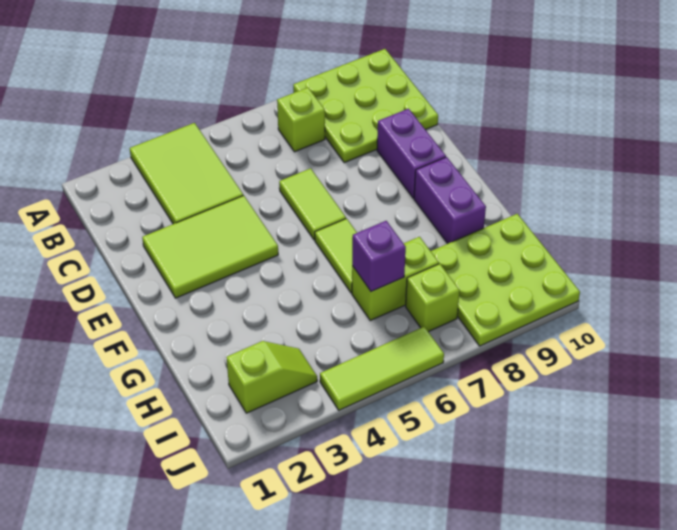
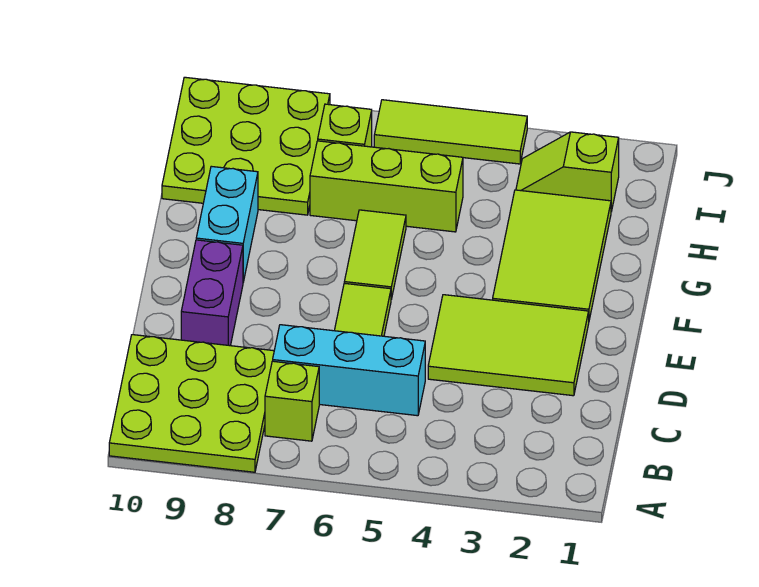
lime 2x3 tile [130,123,243,224] -> lime 2x3 tile moved to [493,190,611,320]
none -> cyan 1x3 brick [273,325,425,416]
purple 1x2 brick [414,157,486,244] -> cyan 1x2 brick [196,166,258,282]
lime 1x2 brick [352,237,439,320] -> lime 1x3 brick [310,141,463,232]
purple 1x1 brick [352,221,406,292] -> none

